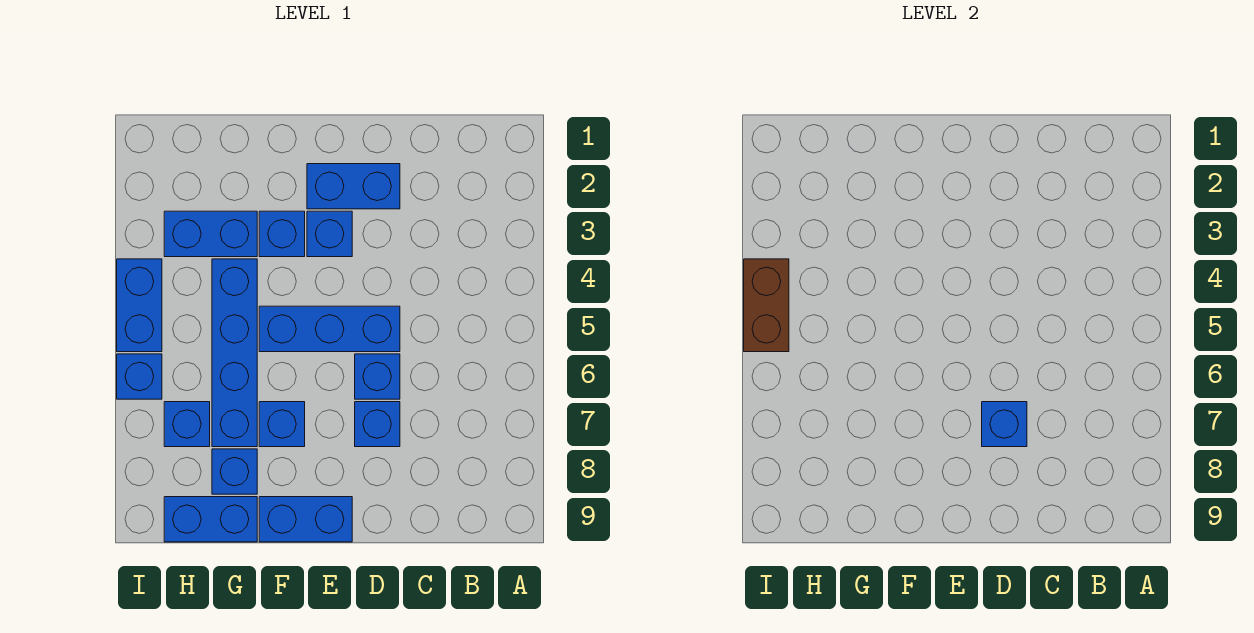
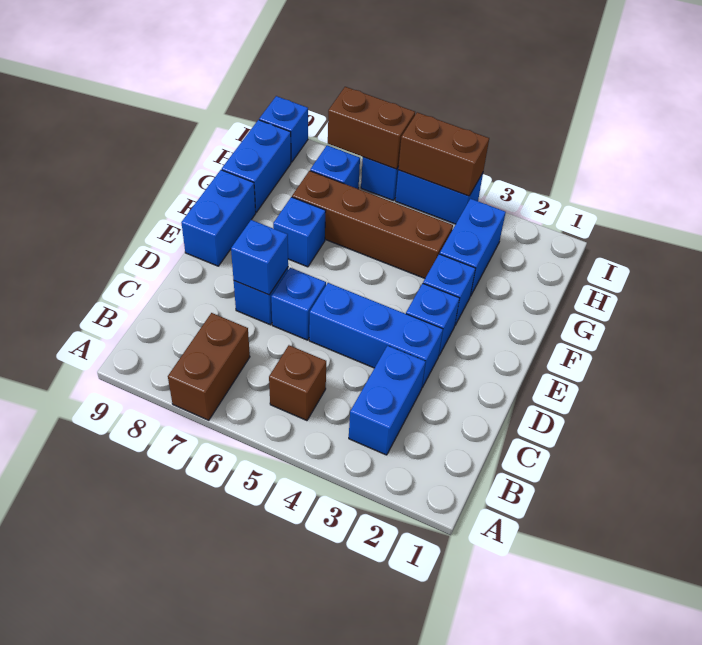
none -> brown 1x2 brick [168,313,250,420]
none -> brown 1x1 brick [269,345,326,420]
blue 1x2 brick [307,164,400,209] -> blue 1x2 brick moved to [349,346,426,455]
blue 1x3 brick [259,306,400,352] -> blue 1x3 brick turned to [309,283,443,387]
blue 1x4 brick [212,259,257,447] -> brown 1x4 brick [292,171,453,278]
blue 1x1 brick [212,449,257,494] -> blue 1x1 brick moved to [259,96,308,162]
none -> brown 1x2 brick [328,87,415,169]

